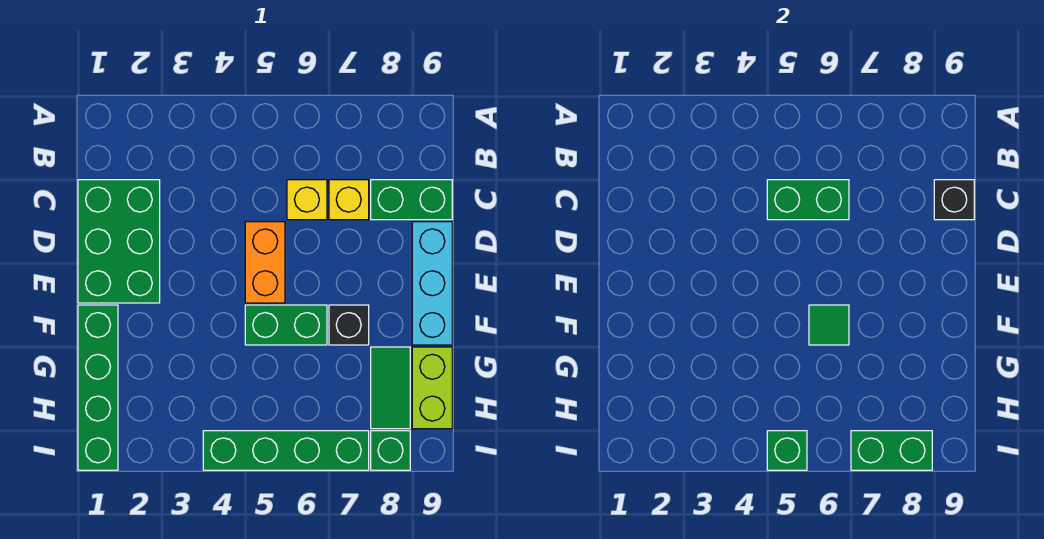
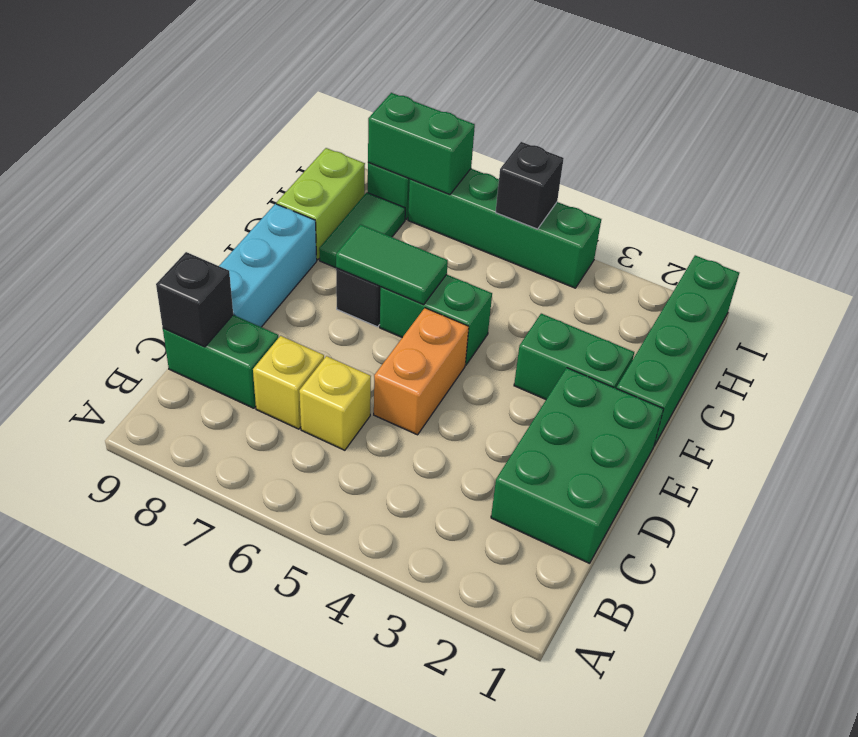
green 1x2 brick [767,180,849,220] -> green 1x2 brick moved to [514,314,634,399]
green 1x1 tile [809,305,849,345] -> green 1x2 tile [336,224,448,304]
green 1x1 brick [767,431,807,470] -> black 1x1 brick [496,142,564,229]

